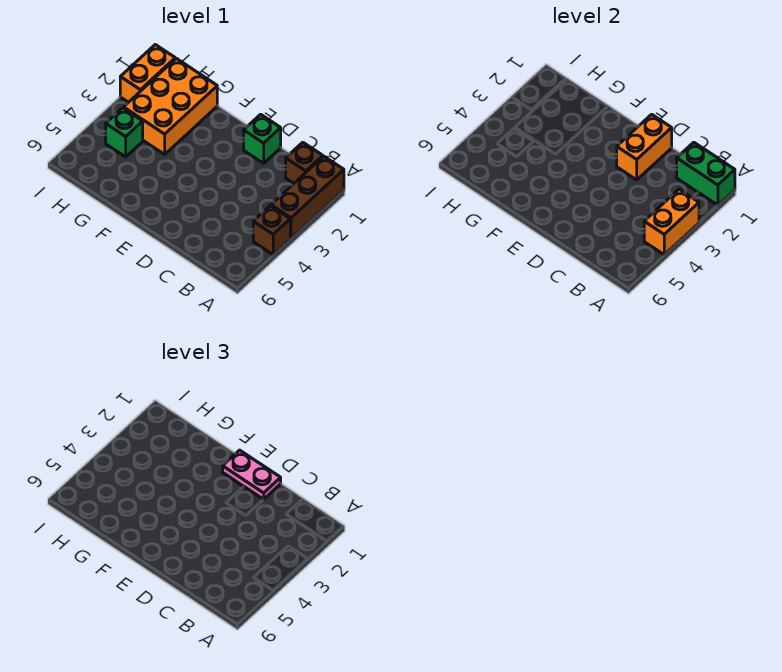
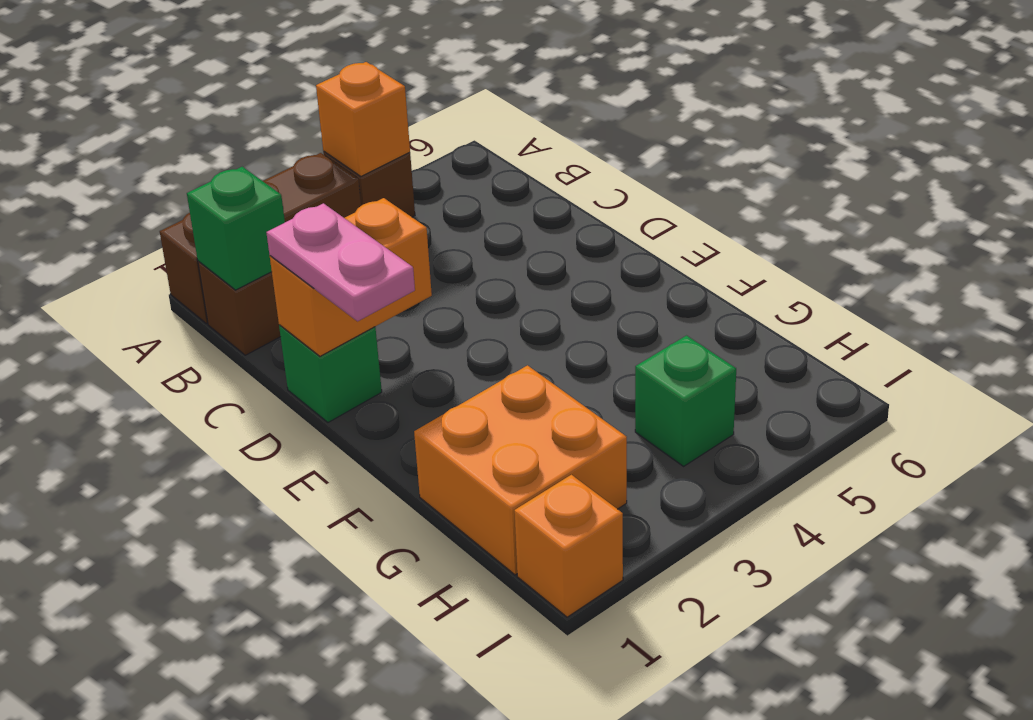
green 1x2 brick [677,142,735,205] -> green 1x1 brick [187,167,285,290]
orange 1x2 brick [644,189,699,255] -> orange 1x1 brick [316,62,410,176]
orange 2x3 brick [124,58,217,154] -> orange 2x2 brick [414,365,627,575]
orange 1x2 brick [120,45,175,102] -> orange 1x1 brick [514,475,623,617]

